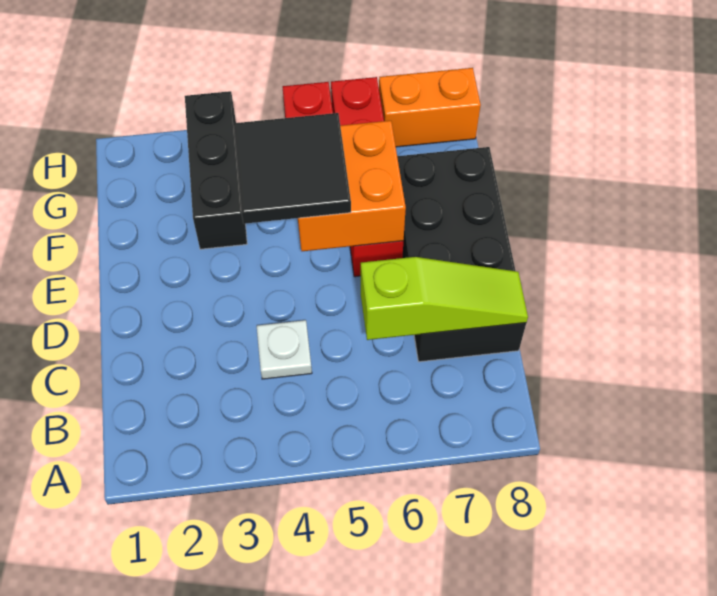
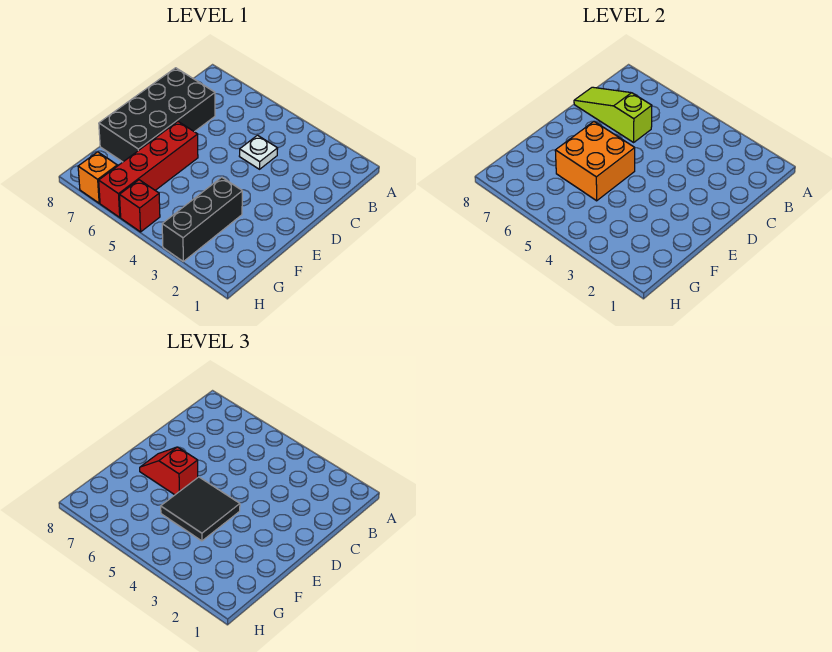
none -> red 1x2 slope [140,447,198,495]
orange 1x2 brick [379,68,481,147] -> orange 1x1 brick [78,152,117,203]

